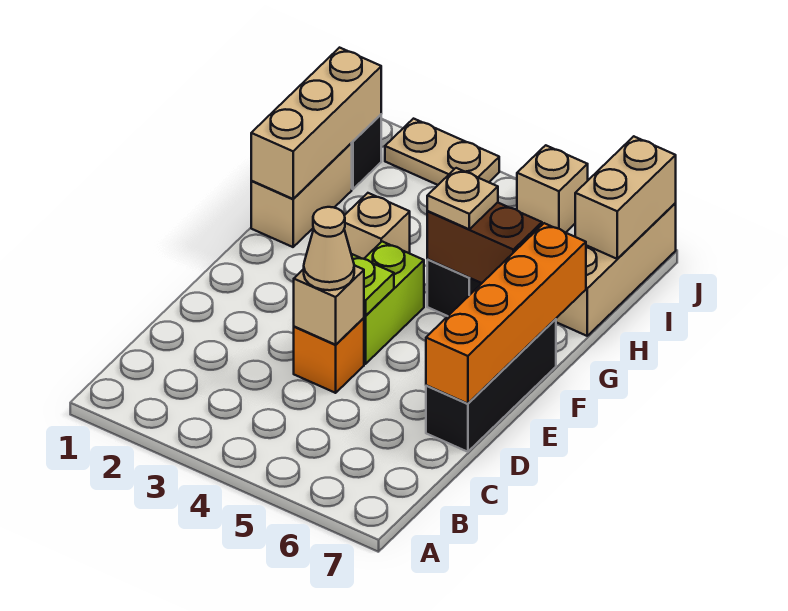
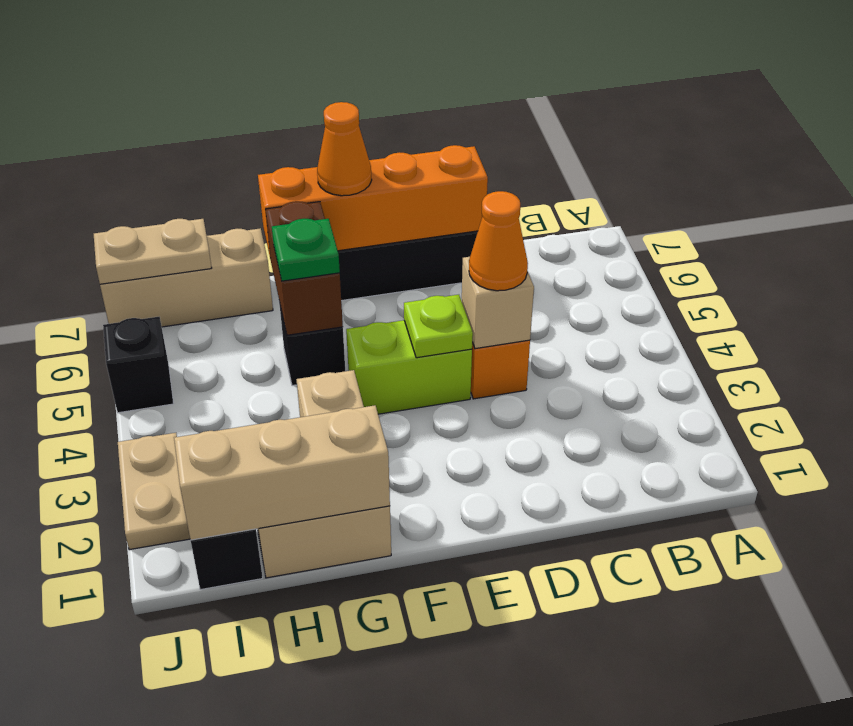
tan 1x1 cone [304,207,354,290] -> orange 1x1 cone [469,191,528,291]
none -> orange 1x1 cone [317,102,372,196]
tan 1x1 plate [427,168,498,229] -> green 1x1 plate [272,219,340,281]
tan 1x2 brick [575,136,676,259] -> tan 1x2 plate [94,219,212,284]
tan 1x1 brick [517,145,588,233] -> black 1x1 brick [103,317,174,413]

